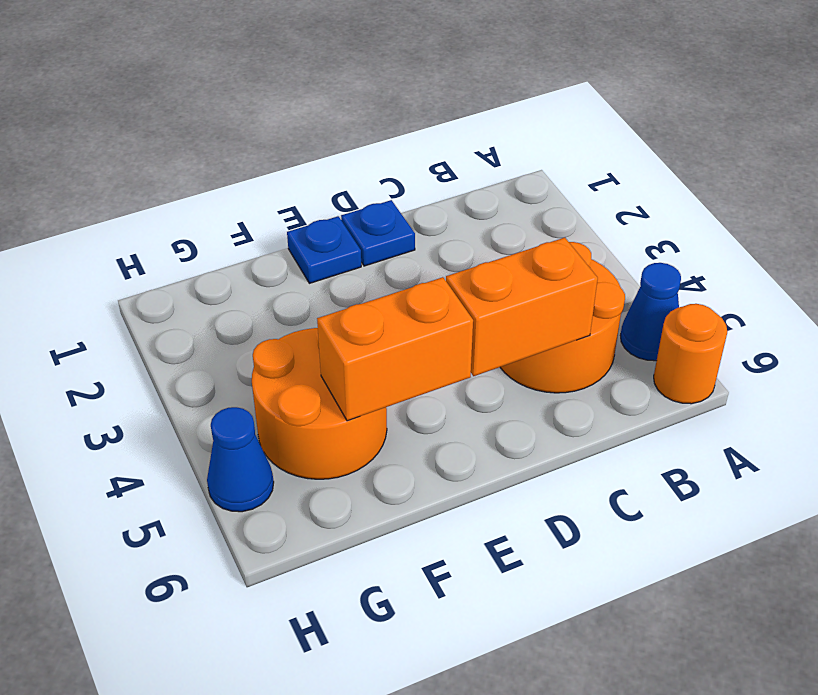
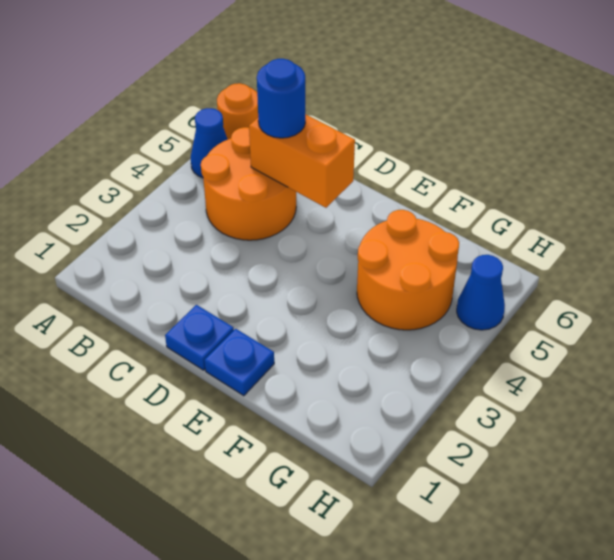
none -> blue 1x1 round brick [257,59,305,138]
orange 1x2 brick [317,277,473,421] -> none

